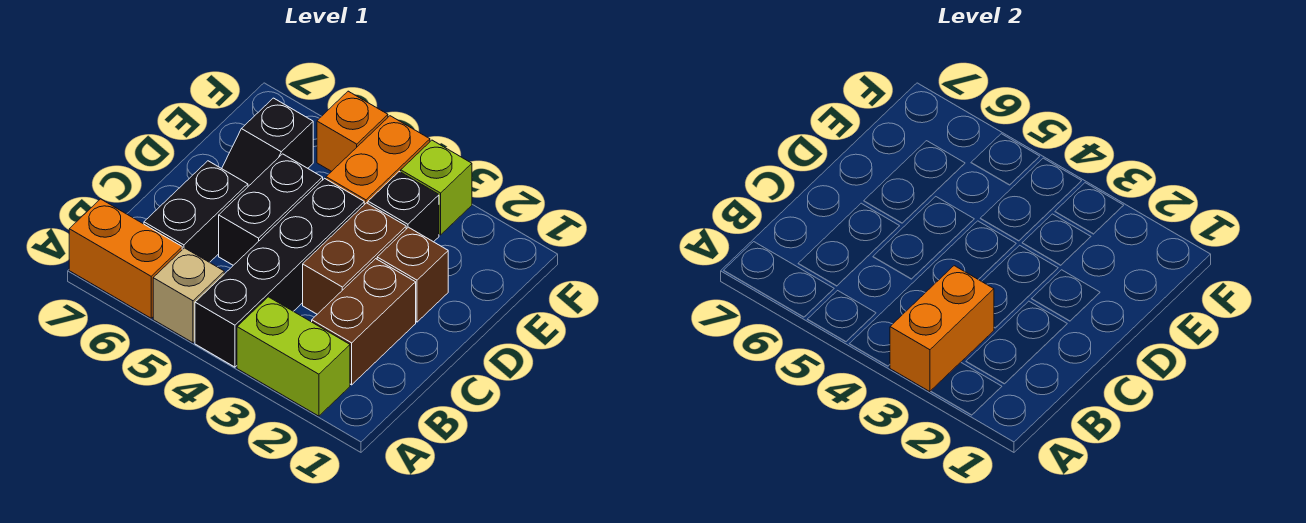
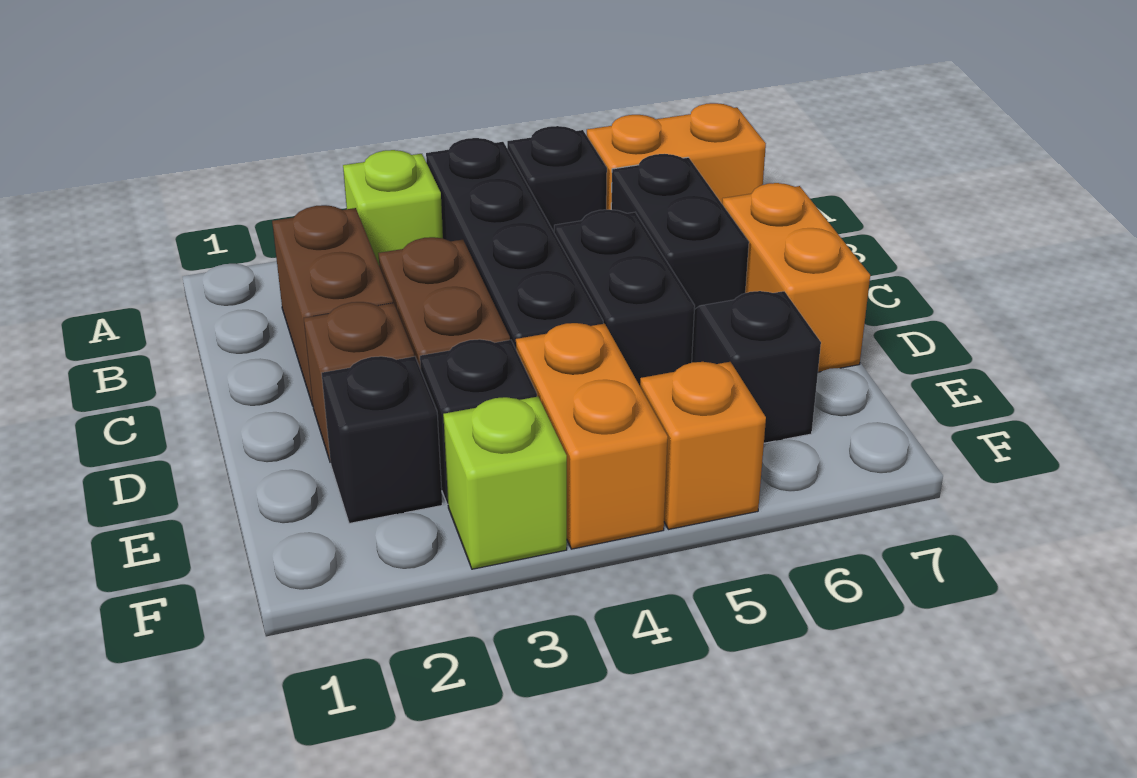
lime 1x2 brick [237,297,350,416] -> lime 1x1 brick [343,150,443,265]
orange 1x2 brick [890,266,994,392] -> orange 1x2 brick moved to [722,183,870,372]
tan 1x1 brick [153,248,224,343] -> black 1x1 brick [507,126,607,231]
none -> black 1x1 brick [322,356,442,524]

